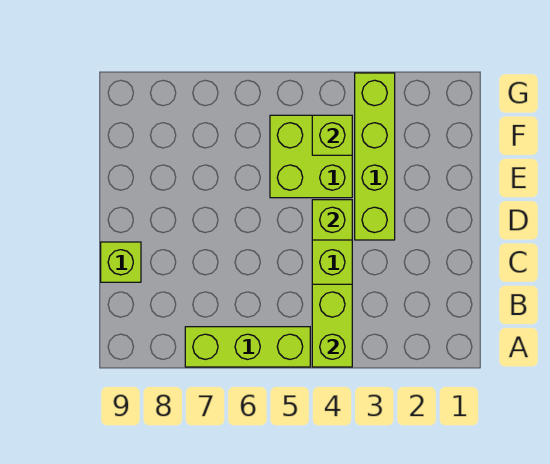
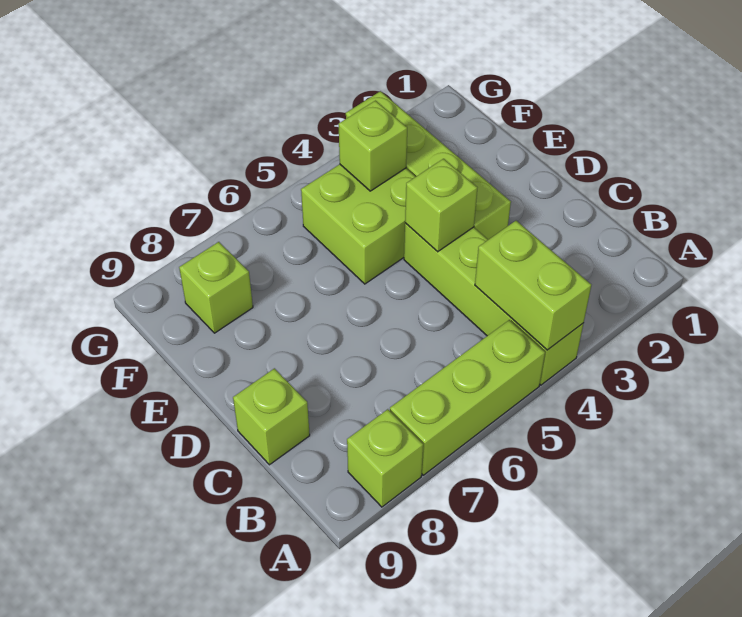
none -> lime 1x1 brick [347,409,423,507]
none -> lime 1x1 brick [179,242,253,333]

